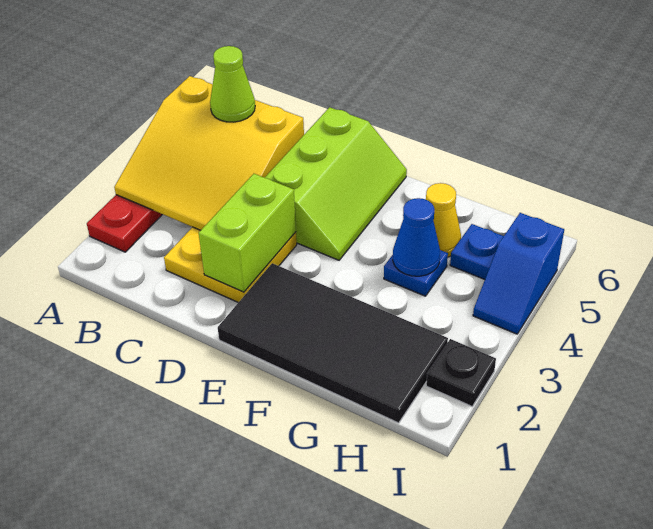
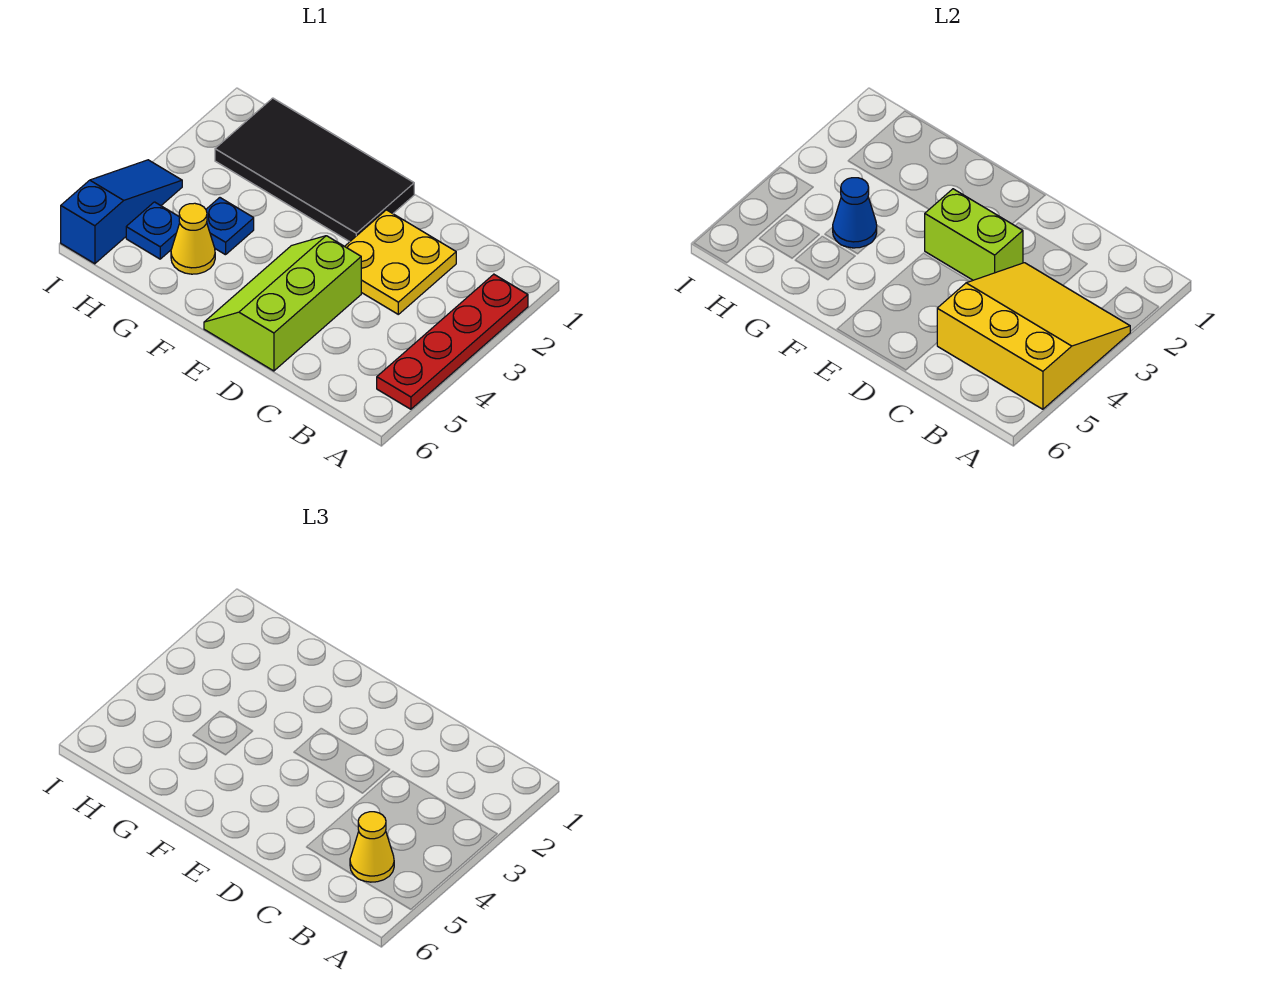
lime 1x1 cone [210,46,255,122] -> yellow 1x1 cone [350,812,394,882]
lime 1x2 brick [199,174,296,292] -> lime 1x2 brick turned to [925,189,1023,280]
black 1x1 plate [426,339,496,406] -> none
blue 1x2 slope [473,213,564,334] -> blue 1x3 slope [61,160,182,264]

